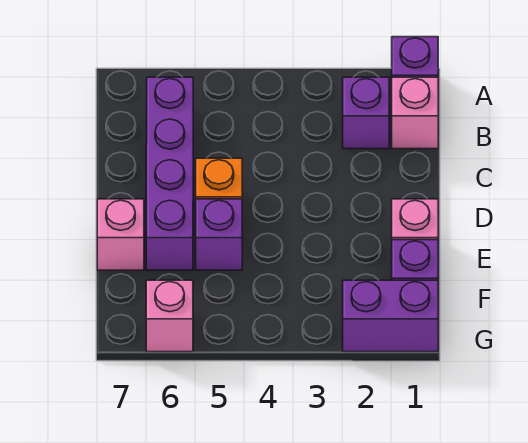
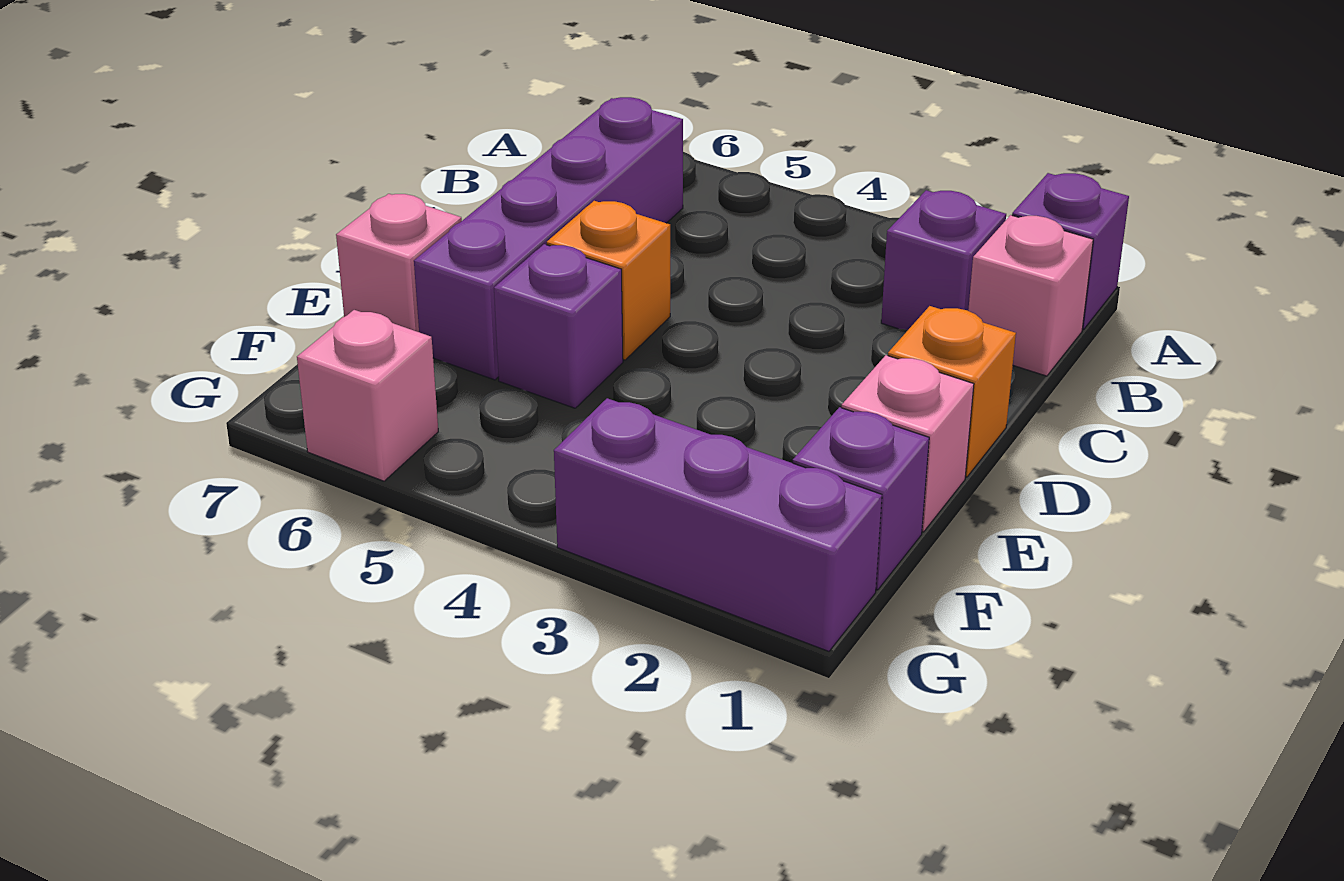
none -> orange 1x1 brick [888,306,1016,477]
purple 1x2 brick [343,280,438,352] -> purple 1x3 brick [554,398,882,651]

